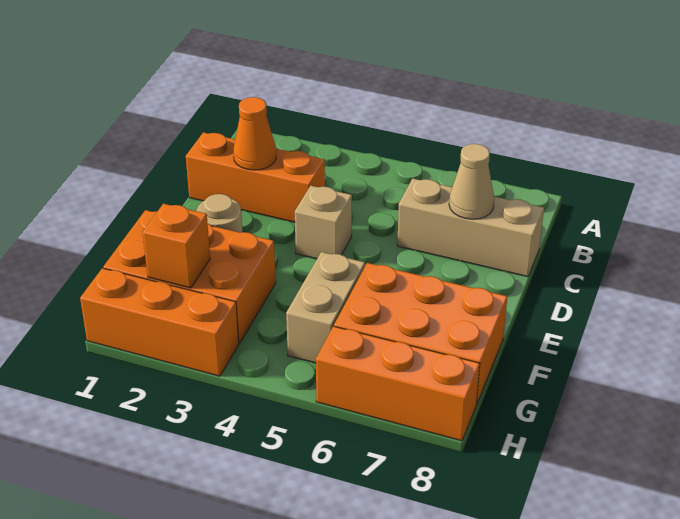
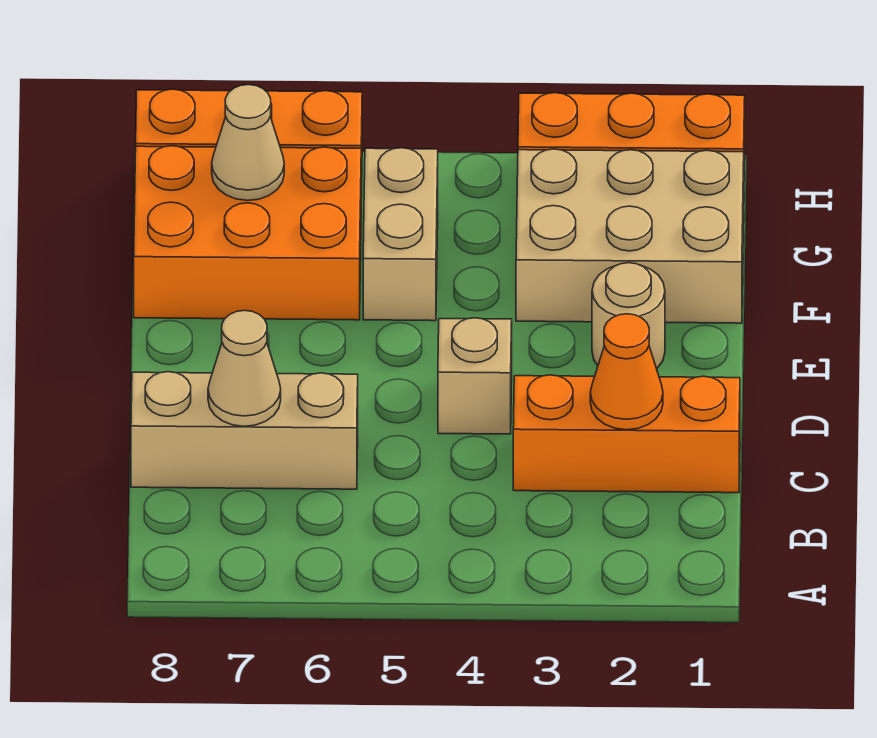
orange 2x3 brick [103,210,276,343] -> tan 2x3 brick [516,149,744,323]
orange 1x1 brick [143,204,210,288] -> none
none -> tan 1x1 cone [212,85,284,201]

